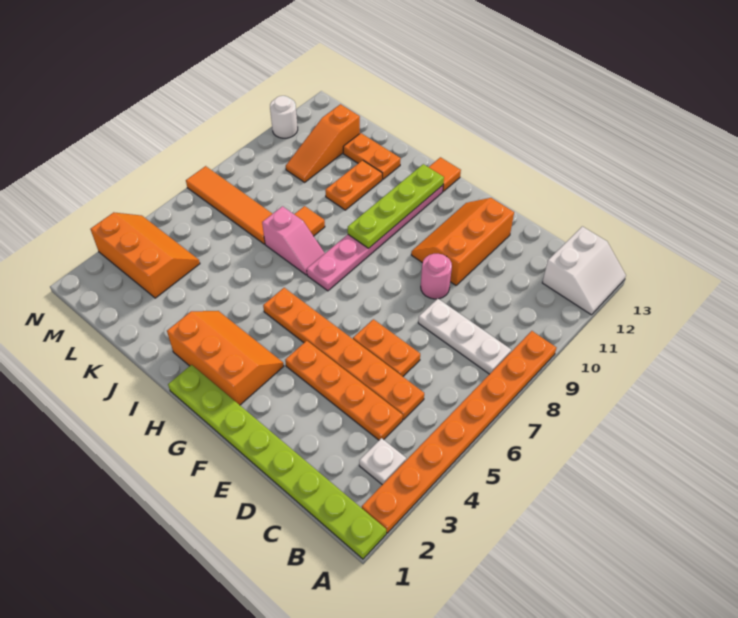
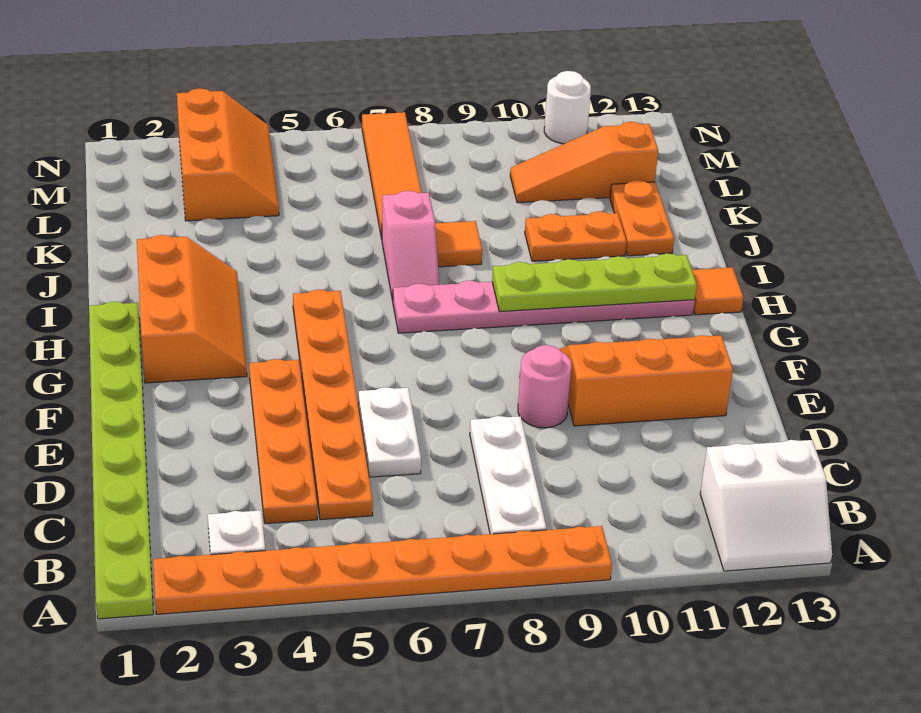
orange 1x2 plate [353,319,420,376] -> white 1x2 plate [358,387,421,477]

